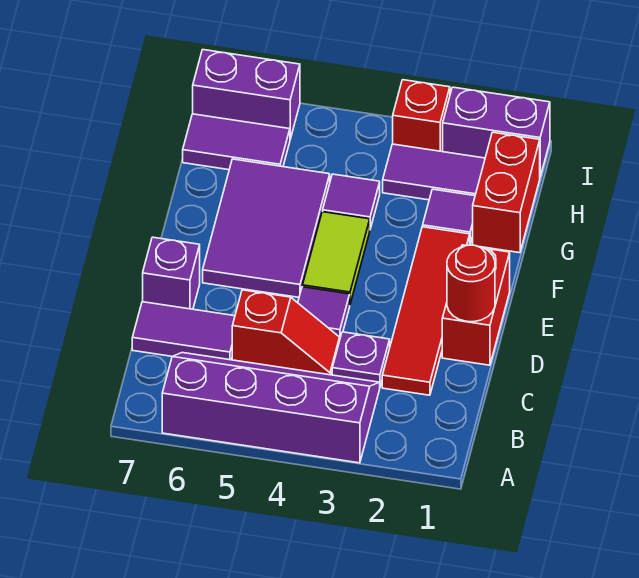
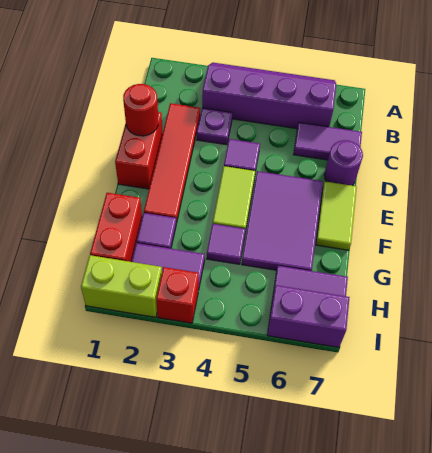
purple 2x4 slope [162,353,380,463] -> purple 2x4 slope turned to [202,63,336,129]
red 1x2 slope [232,290,340,375] -> none
purple 1x1 brick [143,237,200,309] -> purple 1x1 round brick [324,140,363,186]
none -> lime 1x2 tile [316,182,357,250]
purple 1x2 brick [443,87,550,176] -> lime 1x2 brick [81,255,162,317]

